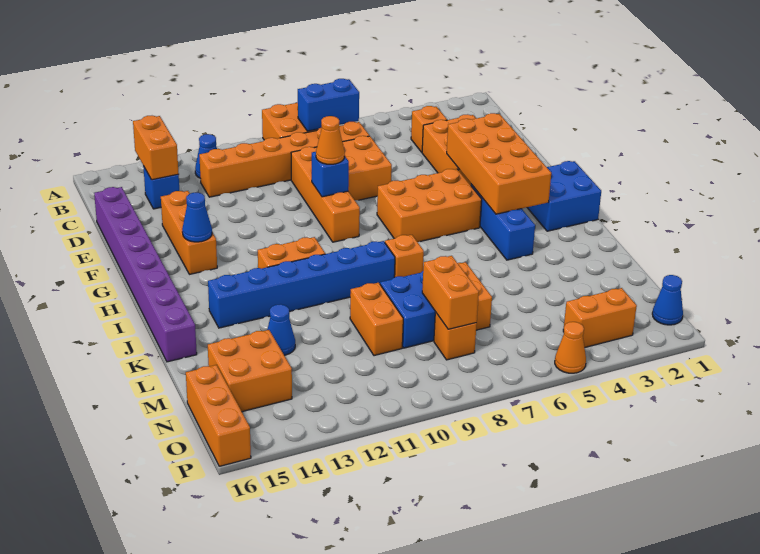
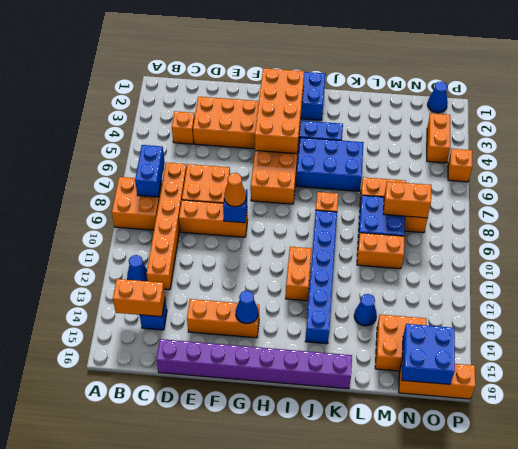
orange 1x4 brick [291,147,360,242] -> orange 1x3 brick [179,200,248,237]
orange 2x4 brick [447,113,551,214] -> orange 2x4 brick turned to [255,68,304,154]
none -> blue 2x3 brick [296,138,364,191]
none -> blue 2x2 brick [402,324,455,384]
orange 1x1 cone [555,322,586,373] -> orange 1x1 brick [448,149,472,182]

